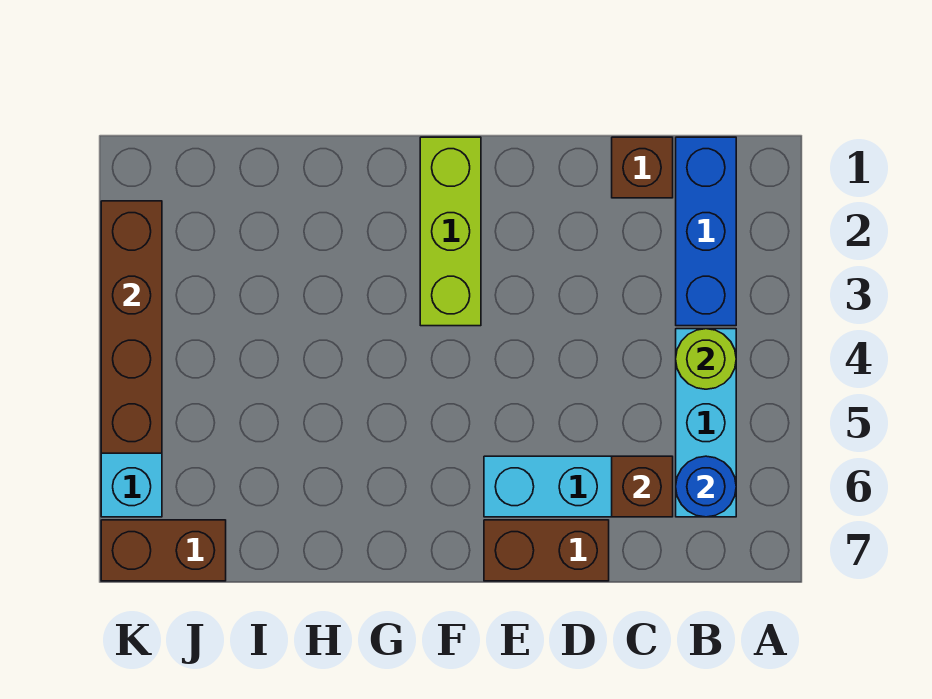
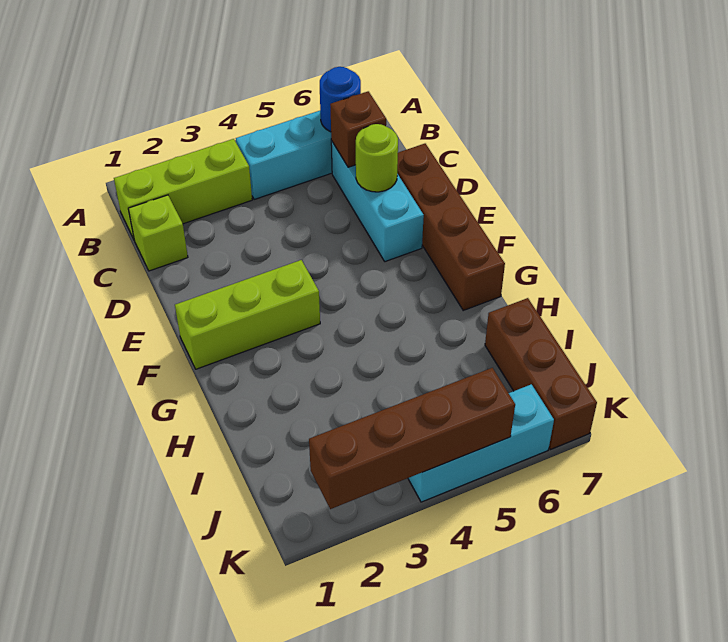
blue 1x3 brick [676,137,736,326] -> lime 1x3 brick [114,139,252,239]
lime 1x1 round brick [676,329,736,389] -> lime 1x1 round brick moved to [356,124,398,192]
brown 1x1 brick [612,137,673,198] -> lime 1x1 brick [128,195,188,271]
brown 1x2 brick [484,520,609,581] -> brown 1x4 brick [397,144,505,310]
brown 1x2 brick [101,520,226,581] -> brown 1x3 brick [485,298,597,449]

